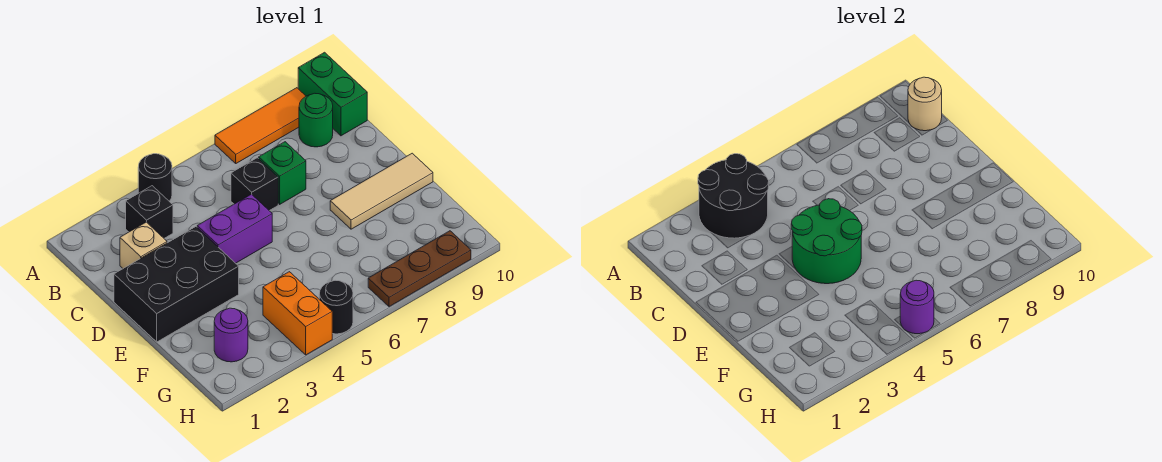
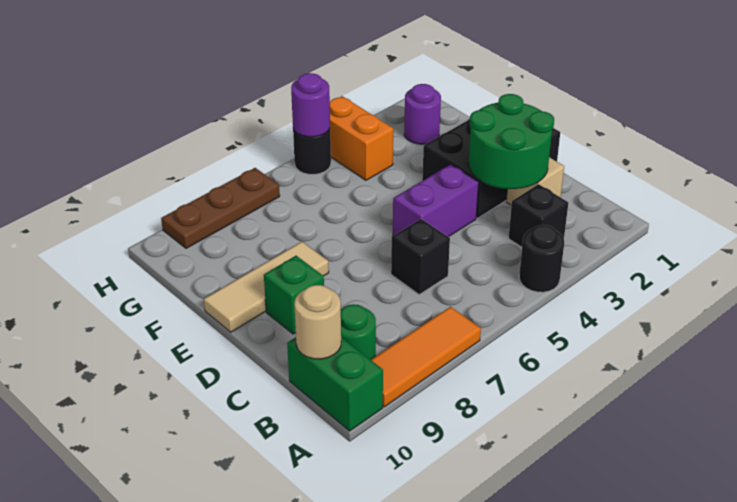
black 2x2 round brick [698,154,769,238] -> none
green 1x1 brick [259,142,306,204] -> green 1x1 brick moved to [264,256,324,334]
green 2x2 round brick [791,199,862,284] -> green 2x2 round brick moved to [468,94,554,189]

